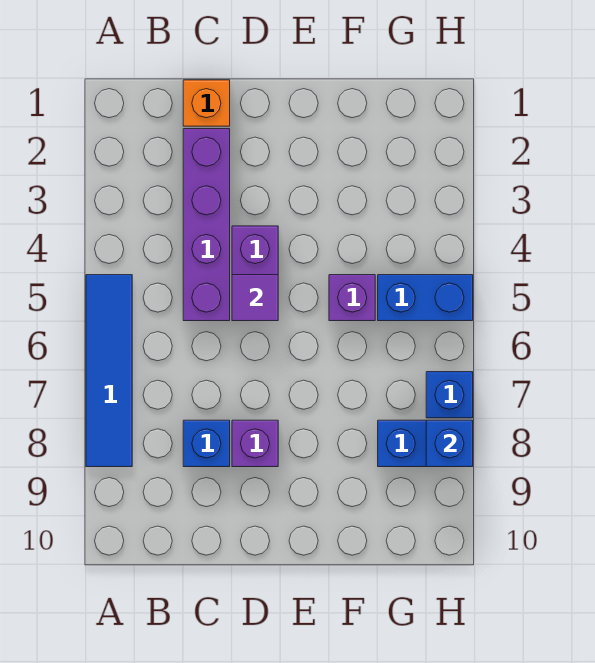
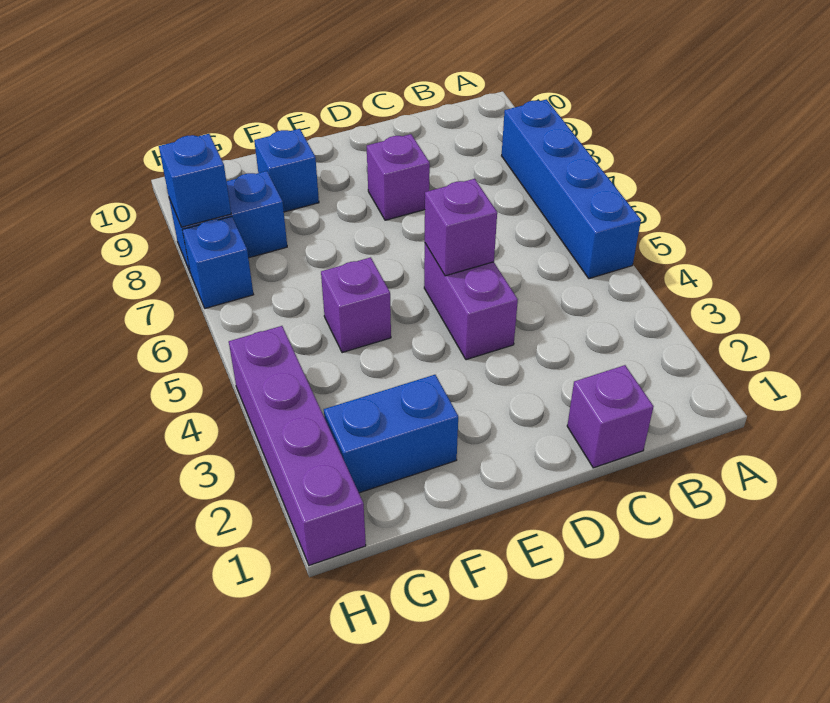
blue 1x4 tile [86,275,132,467] -> blue 1x4 brick [502,99,641,279]
orange 1x1 brick [183,80,230,126] -> purple 1x1 brick [567,365,654,468]
purple 1x4 brick [183,129,230,321] -> purple 1x4 brick moved to [229,326,366,565]
blue 1x1 brick [183,420,230,467] -> blue 1x1 brick moved to [254,129,319,212]
purple 1x1 tile [232,275,278,321] -> purple 1x1 brick [425,179,497,276]
blue 1x2 brick [378,275,473,321] -> blue 1x2 brick moved to [324,375,458,493]

